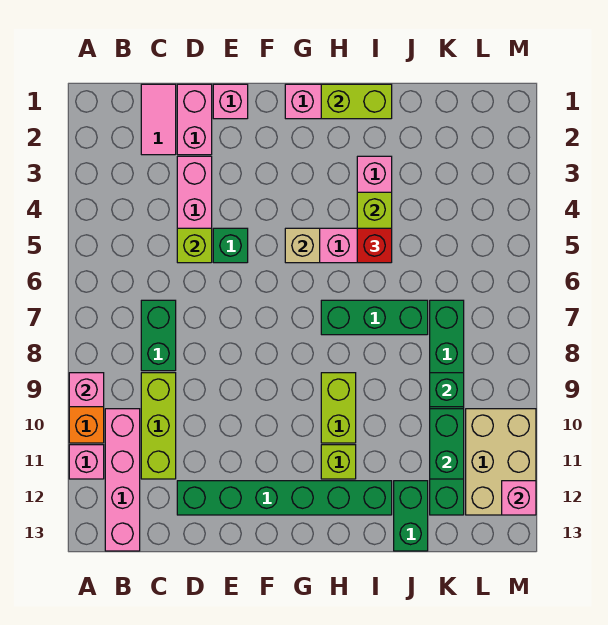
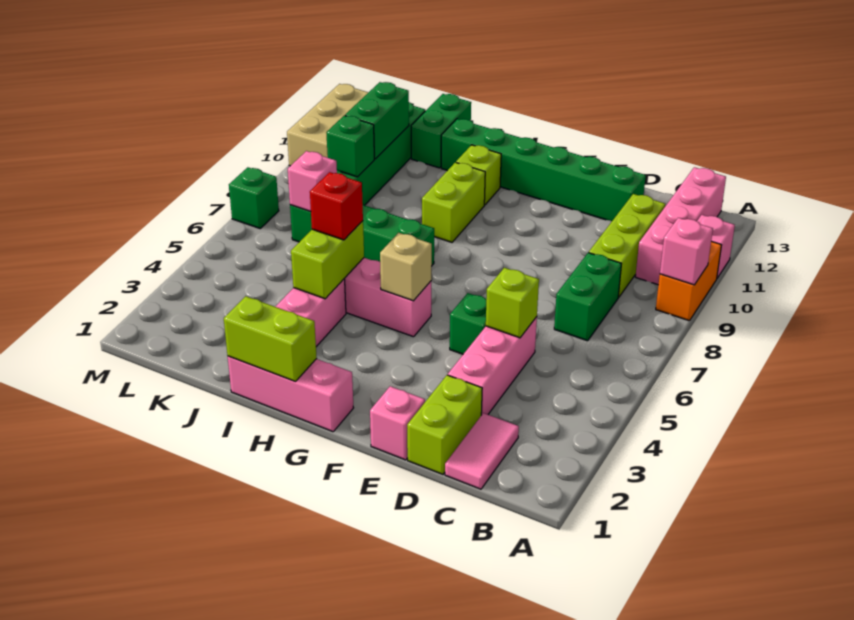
pink 1x2 brick [177,84,212,155] -> lime 1x2 brick [407,375,482,474]
none -> green 1x1 brick [229,167,279,228]
pink 1x1 brick [502,481,536,515] -> pink 1x1 brick moved to [288,151,337,212]

